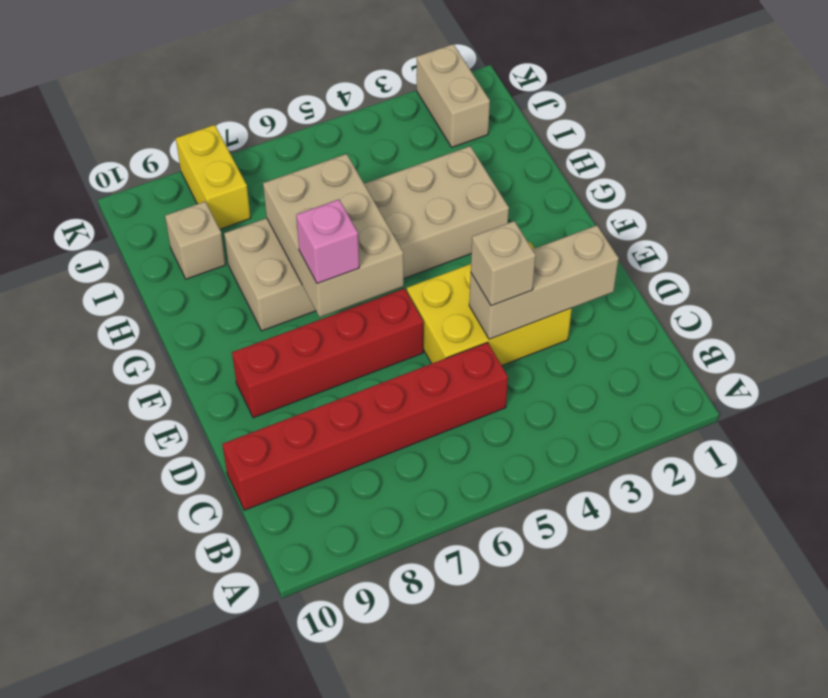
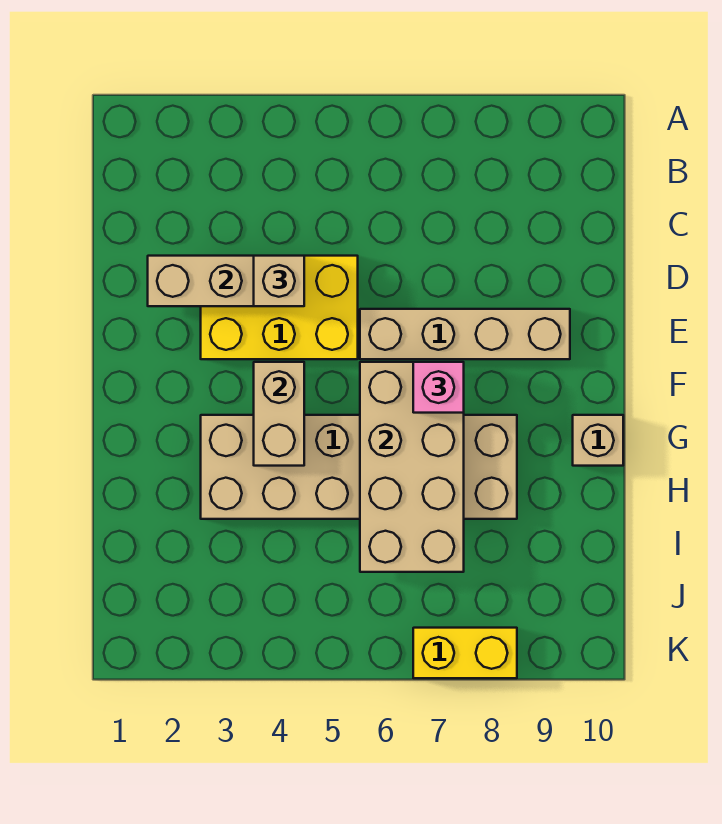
red 1x6 brick [222,342,508,510] -> none
red 1x4 brick [232,288,423,418] -> tan 1x4 brick [360,309,570,359]
tan 2x3 brick [263,154,404,317] -> tan 2x4 brick [360,362,464,572]
tan 1x1 brick [165,202,226,279] -> tan 1x1 brick moved to [573,415,623,466]
tan 1x2 brick [417,44,490,147] -> tan 1x2 brick moved to [254,362,304,466]
yellow 1x2 brick [176,125,251,229] -> yellow 1x2 brick turned to [413,628,517,678]

